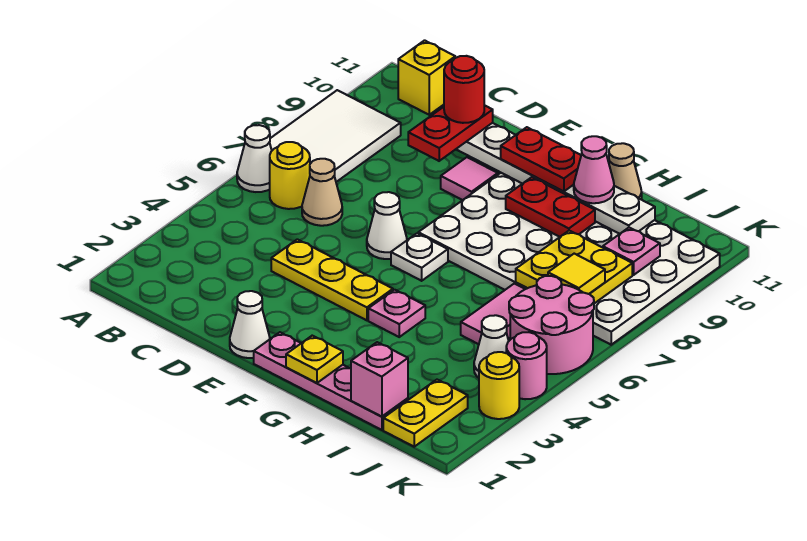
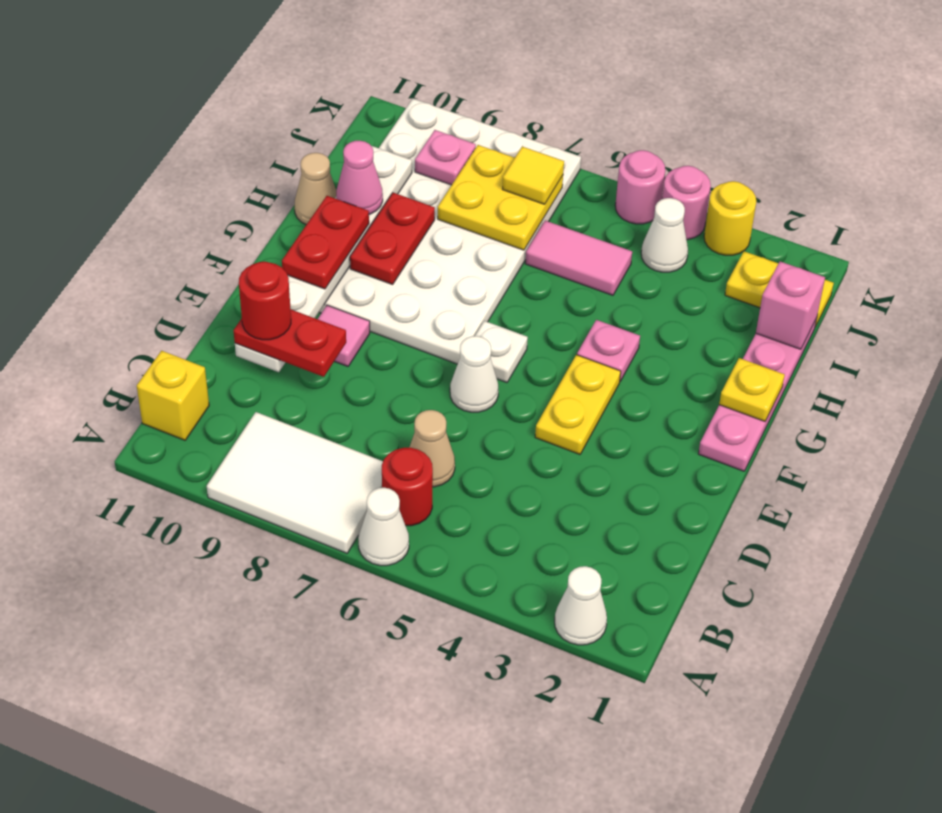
yellow 1x1 round brick [270,142,310,209] -> red 1x1 round brick [382,448,433,526]
yellow 1x3 plate [271,239,393,320] -> yellow 1x2 plate [535,355,621,454]
white 1x1 cone [230,291,270,358] -> white 1x1 cone moved to [555,566,607,645]
pink 2x2 round brick [509,276,594,374] -> pink 1x1 round brick [615,150,665,224]

